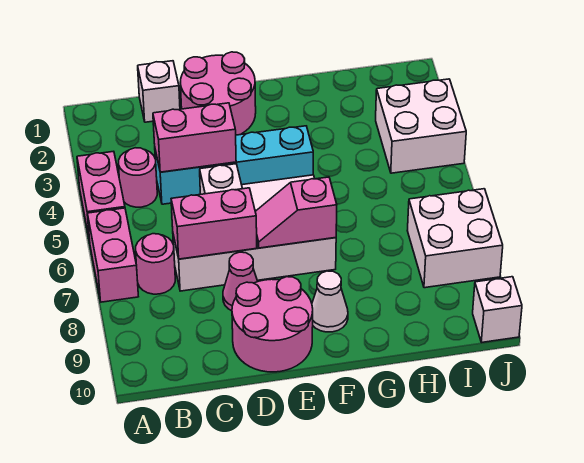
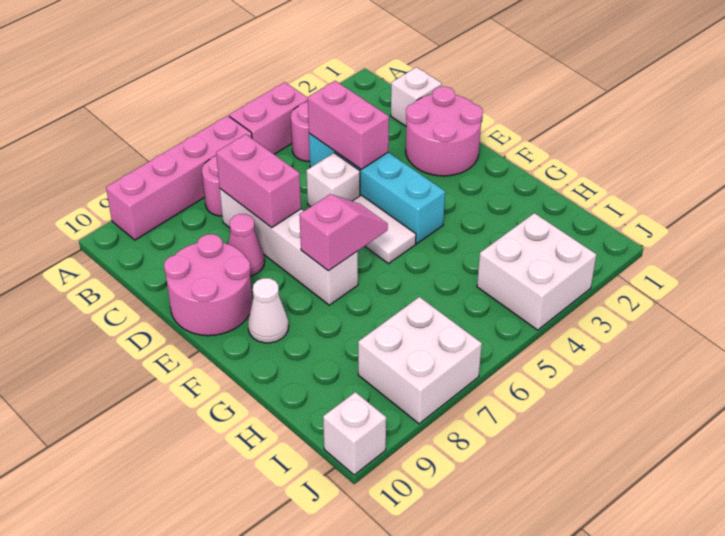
pink 1x2 brick [87,208,138,302] -> pink 1x4 brick [106,116,252,240]
pink 1x2 slope [255,177,337,248] -> pink 1x2 slope turned to [299,194,388,271]

